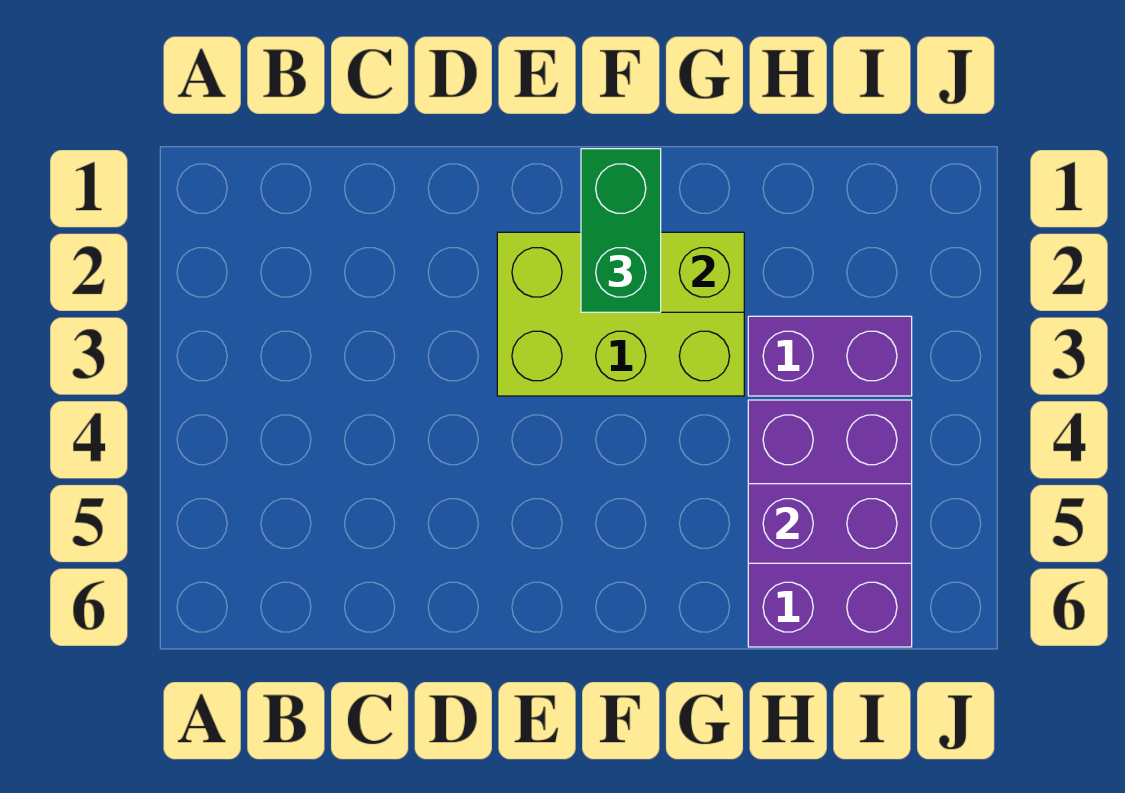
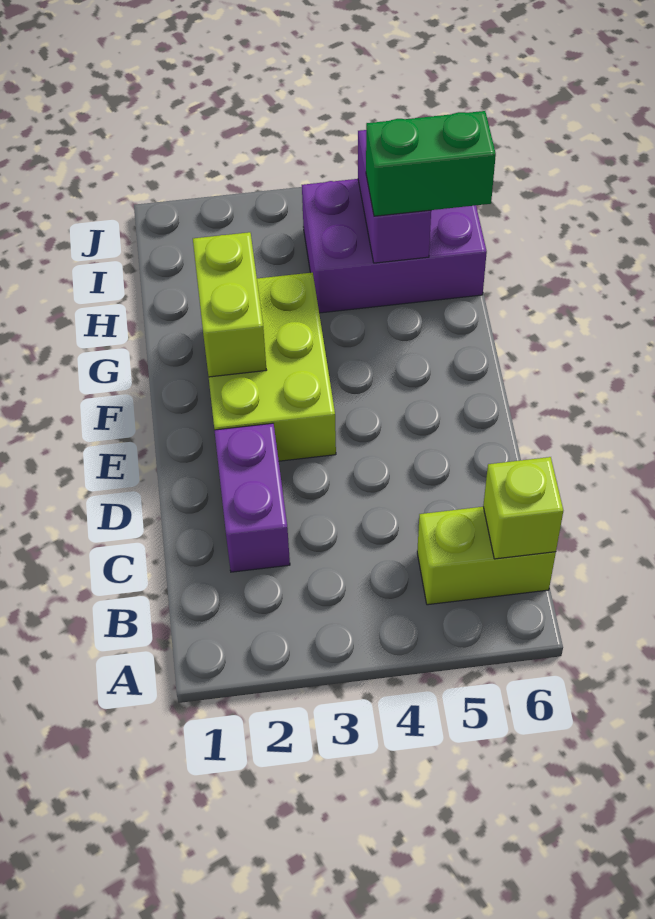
none -> lime 1x2 brick [417,507,556,605]
none -> lime 1x1 brick [483,457,563,559]
green 1x2 brick [581,149,661,312] -> green 1x2 brick moved to [366,111,496,216]
purple 1x2 brick [748,316,912,396] -> purple 1x2 brick moved to [214,423,290,572]

